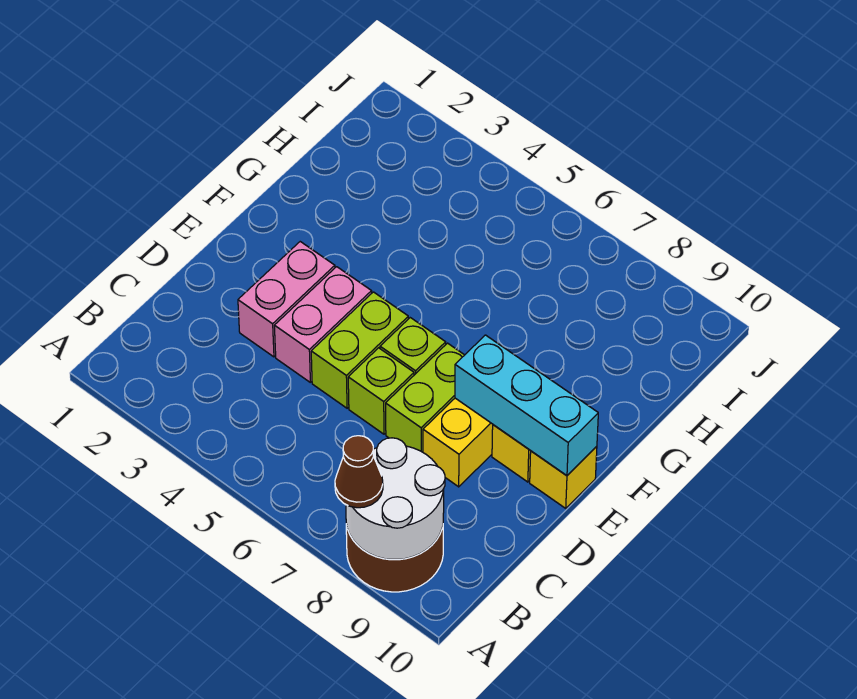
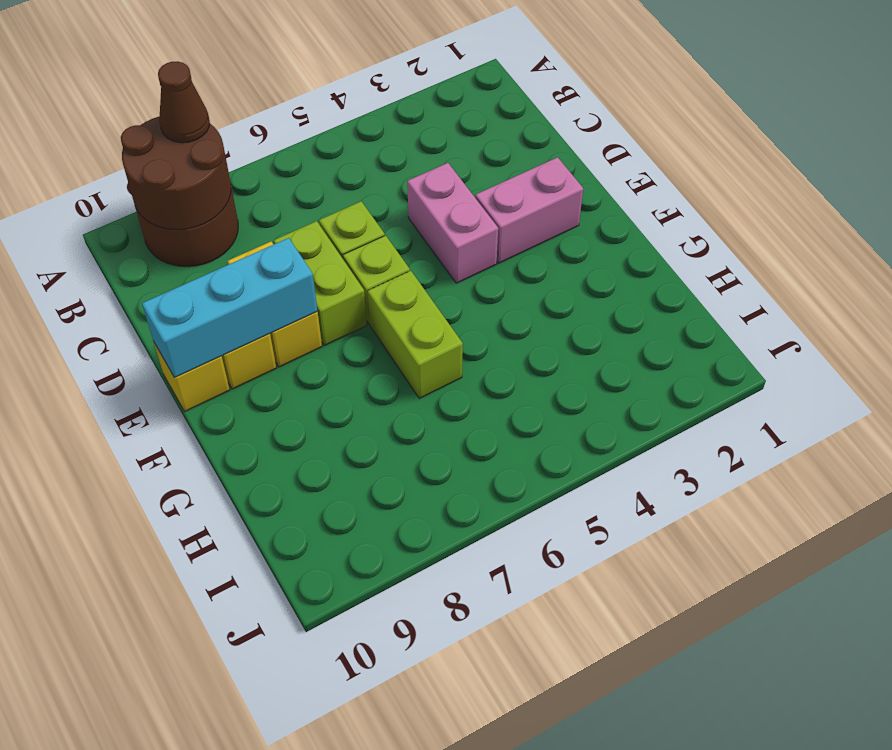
white 2x2 round brick [346,438,445,559] -> brown 2x2 round brick [121,116,231,230]
pink 1x2 brick [238,242,335,357] -> pink 1x2 brick turned to [475,157,583,263]
lime 1x2 brick [311,292,408,408] -> lime 1x2 brick moved to [368,271,463,398]

